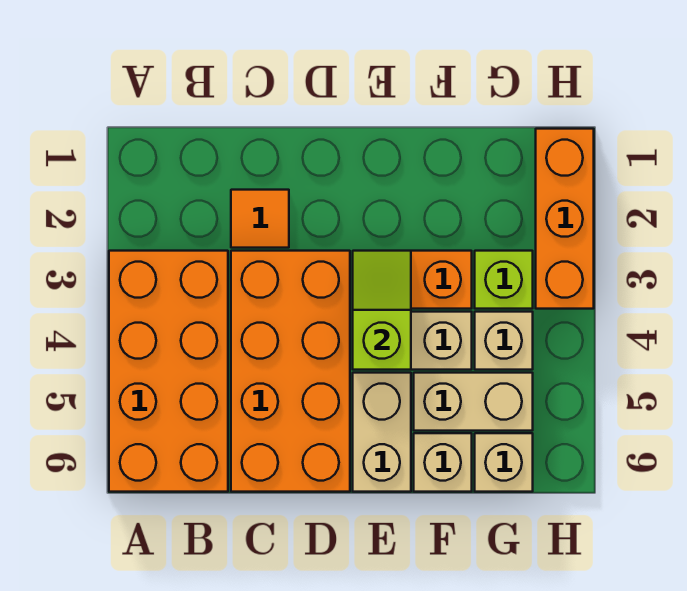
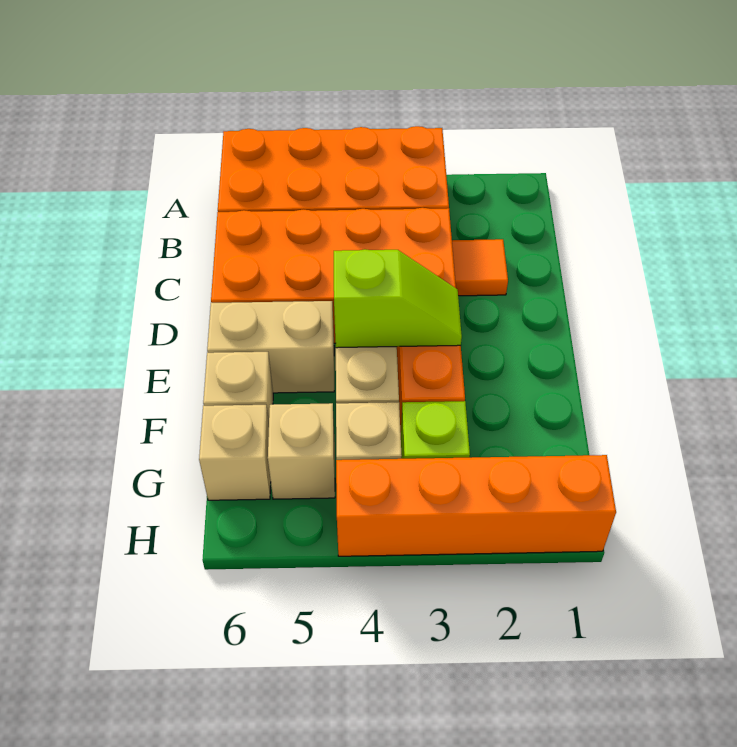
tan 1x2 brick [414,373,533,431] -> tan 1x1 brick [268,403,335,499]
orange 1x3 brick [536,129,594,309] -> orange 1x4 brick [336,455,616,556]

